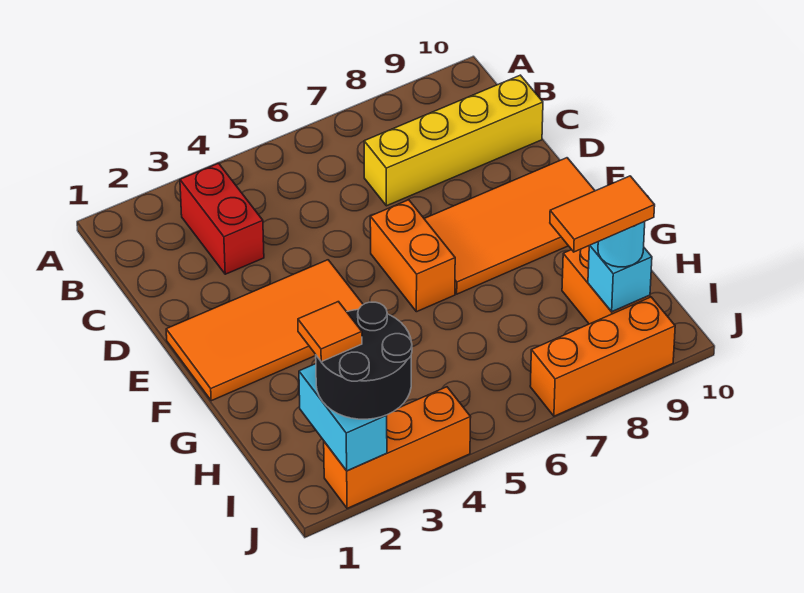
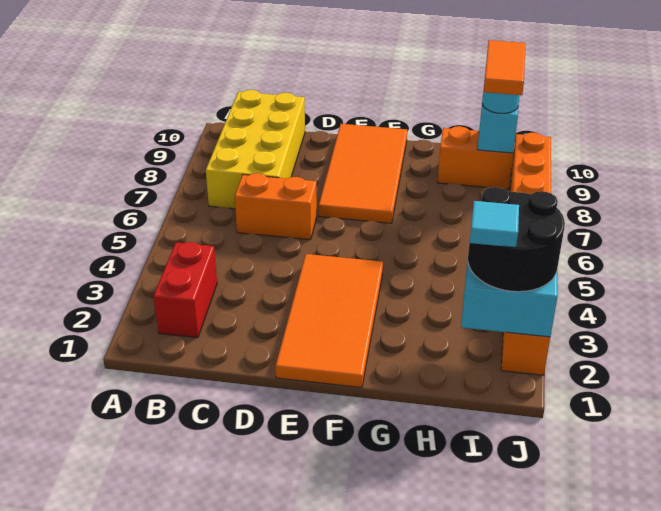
red 1x2 brick [180,163,264,274] -> red 1x2 brick turned to [154,242,217,338]
yellow 1x4 brick [364,75,543,206] -> yellow 2x4 brick [206,90,305,209]
orange 1x2 brick [370,200,455,312] -> orange 1x2 brick moved to [235,173,317,240]
orange 1x1 tile [298,302,362,362] -> cyan 1x1 tile [470,201,519,247]

